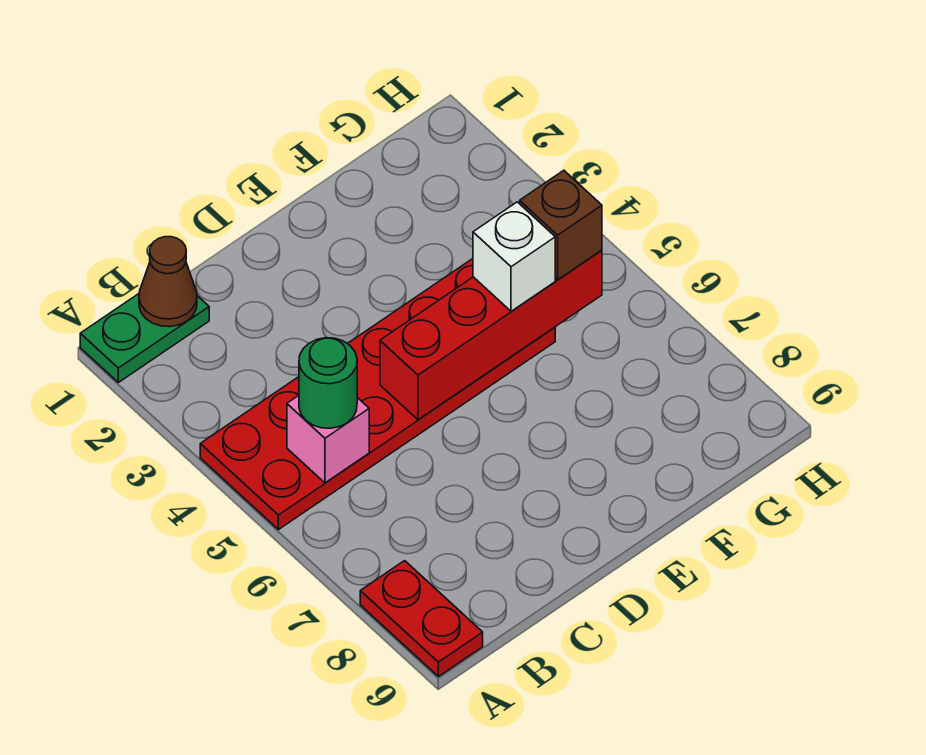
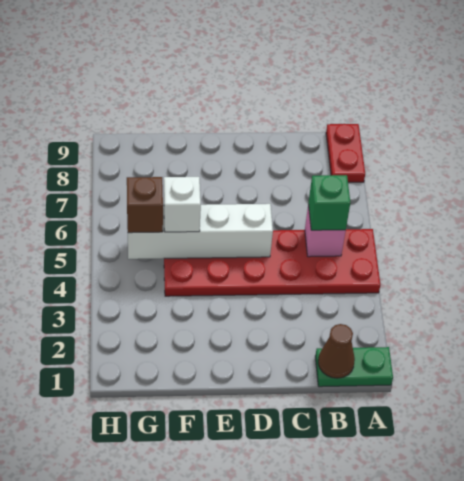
green 1x1 round brick [299,338,357,428] -> green 1x1 brick [308,175,350,230]
red 1x4 brick [380,250,602,420] -> white 1x4 brick [128,204,273,259]

